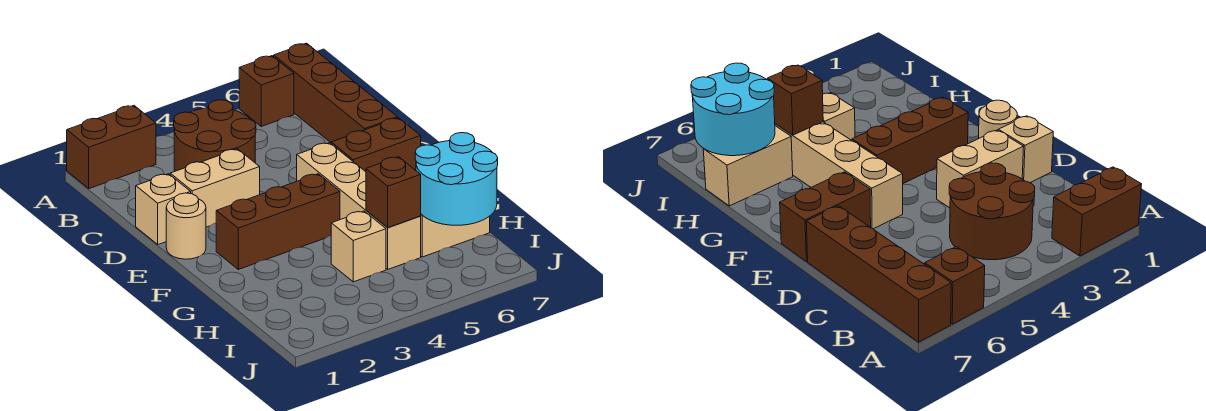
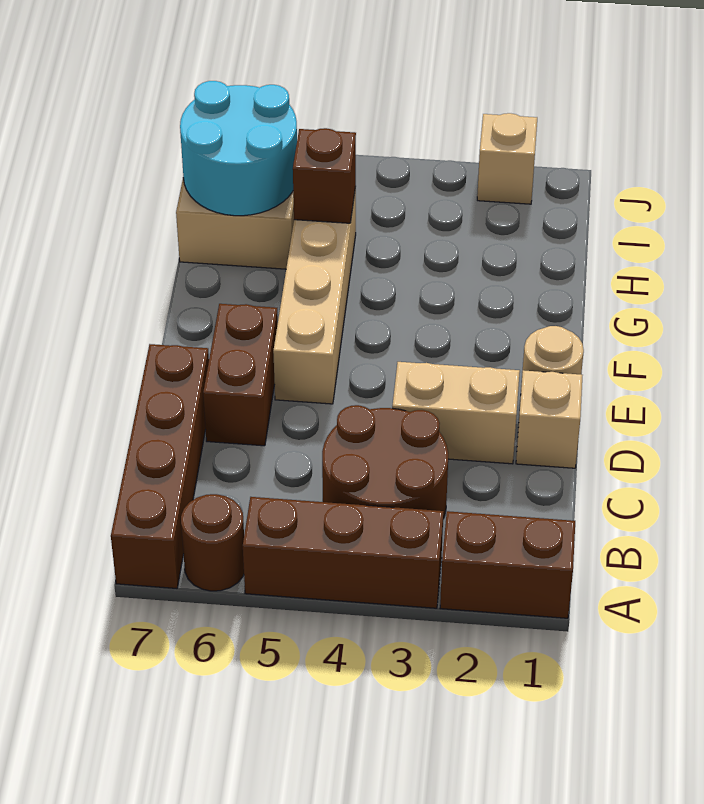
brown 1x1 brick [239,56,294,126] -> brown 1x1 round brick [181,494,244,591]
brown 1x2 brick [331,118,421,172] -> brown 1x2 brick turned to [203,304,278,446]
brown 1x3 brick [216,174,340,269] -> brown 1x3 brick moved to [243,497,443,608]
tan 1x1 brick [331,211,386,282] -> tan 1x1 brick moved to [477,113,537,204]

